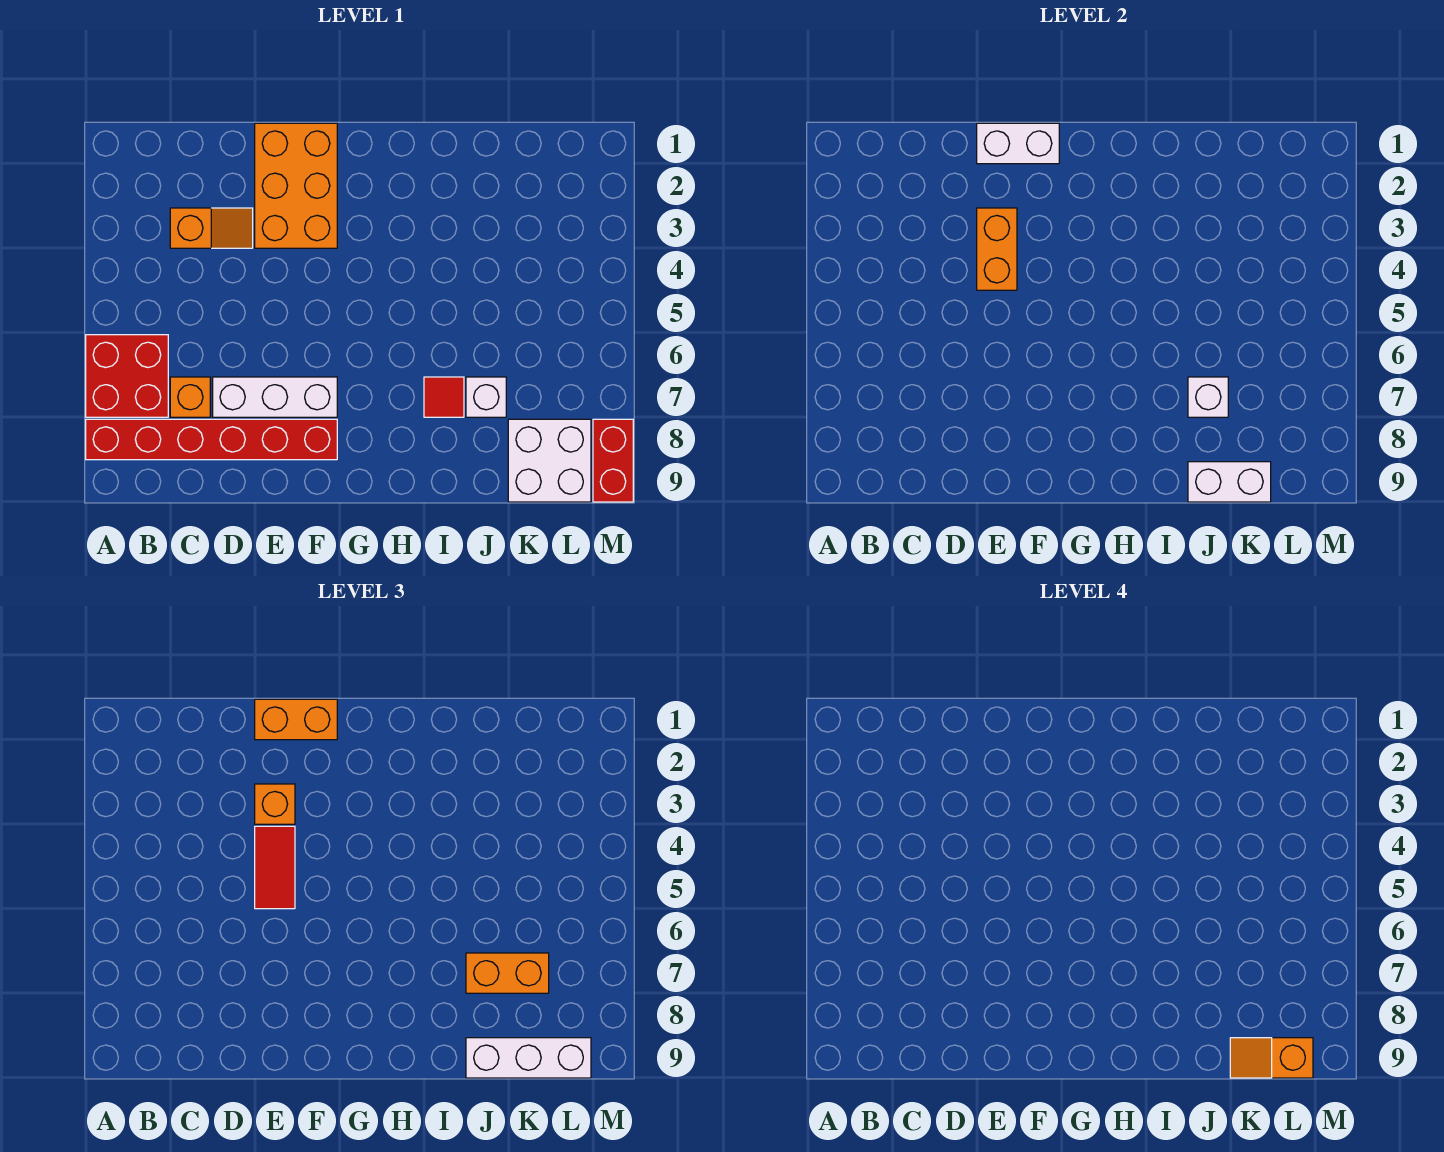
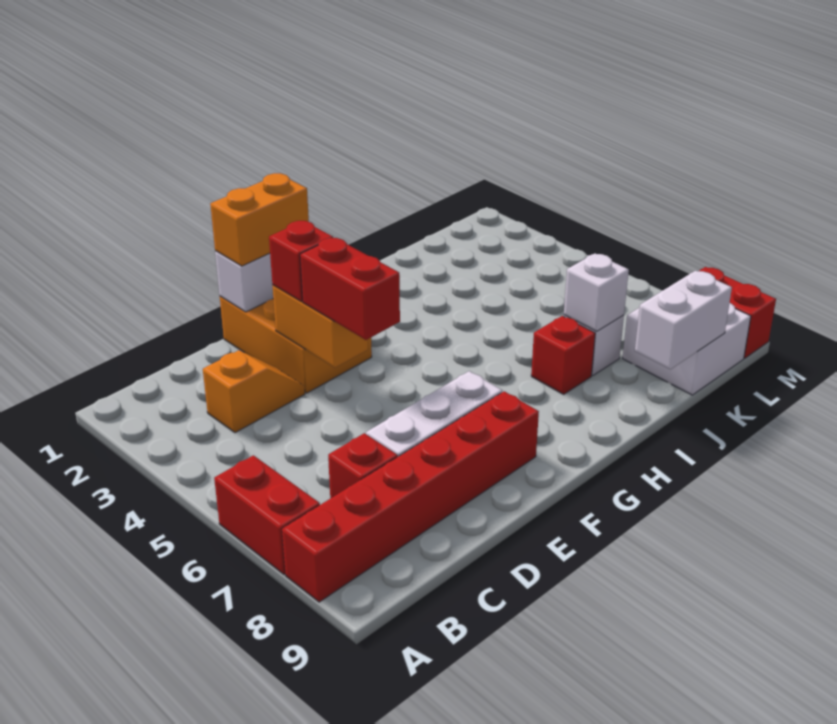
red 2x2 brick [86,335,168,417] -> red 1x2 brick [214,455,320,574]
orange 1x1 brick [170,377,210,417] -> red 1x1 brick [328,433,398,498]
orange 1x1 brick [255,784,295,824] -> red 1x1 brick [269,221,333,302]
red 1x2 tile [255,826,295,909] -> red 1x2 brick [300,238,400,340]
red 1x1 tile [424,377,464,417] -> red 1x1 brick [531,316,595,394]
orange 1x2 brick [466,953,549,993] -> none
white 1x3 brick [466,1038,591,1078] -> none
orange 1x2 slope [1230,1038,1313,1078] -> none

